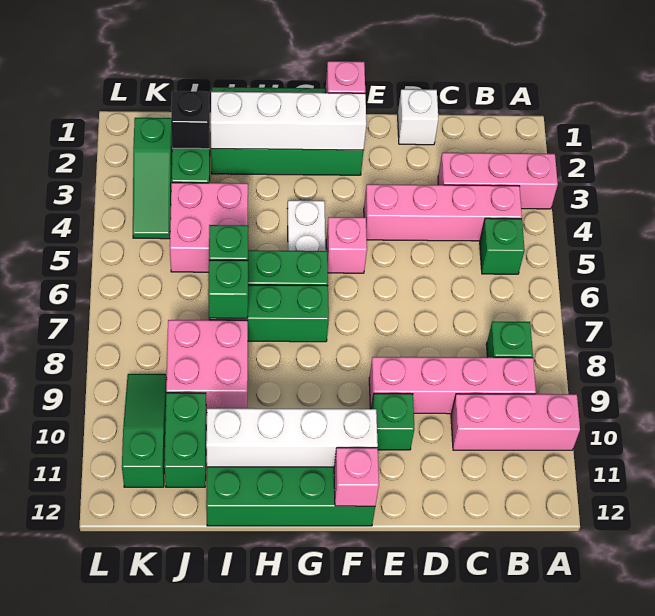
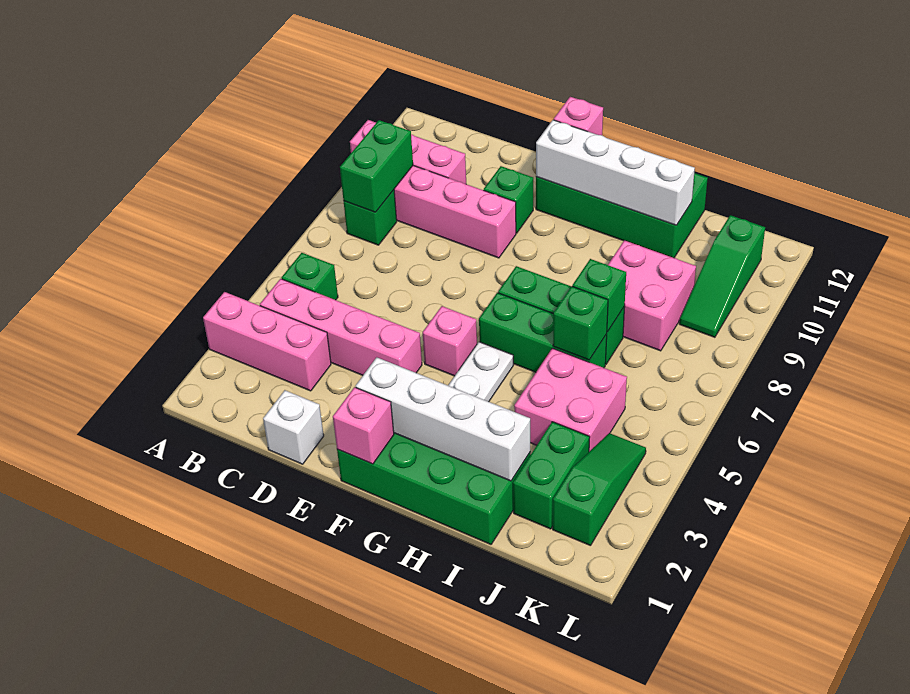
black 1x1 brick [171,91,210,149] -> none
green 1x2 brick [164,393,206,487] -> green 1x2 brick moved to [340,120,413,212]

